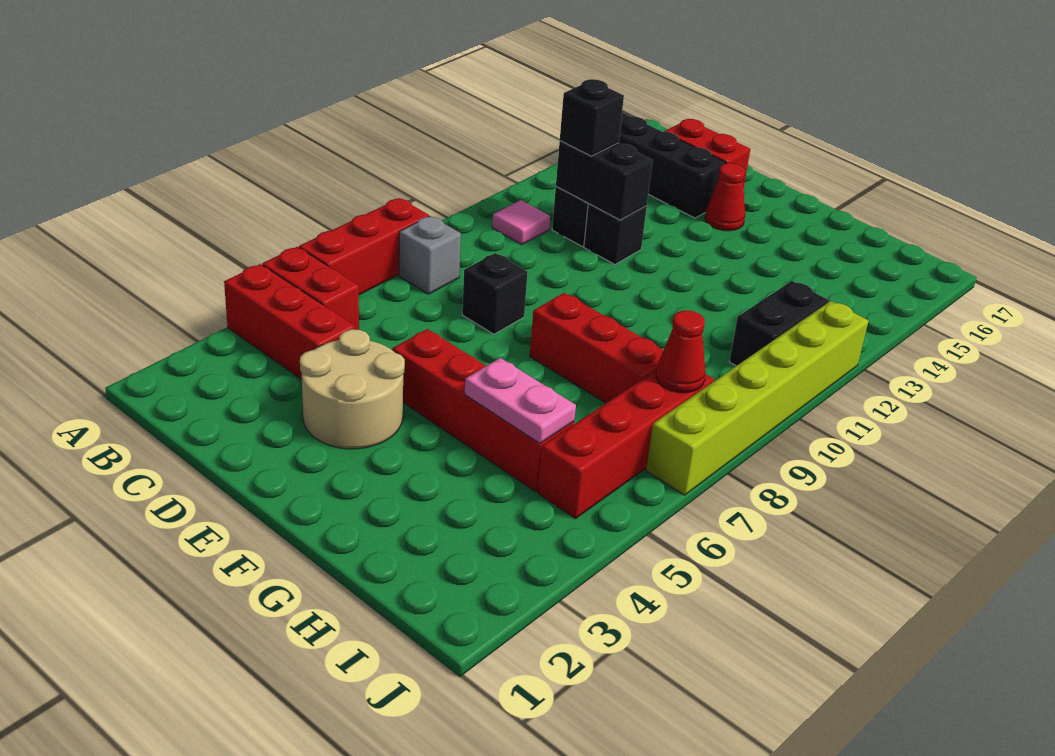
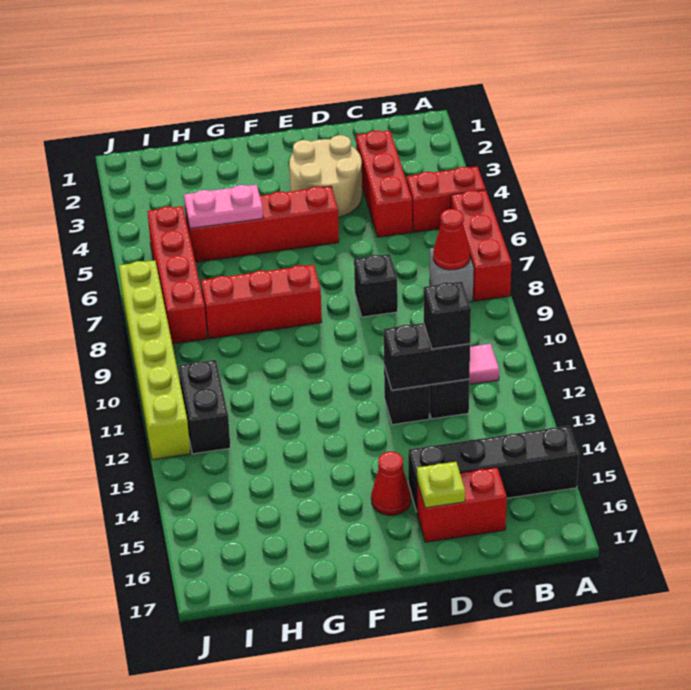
red 1x3 brick [224,264,355,379] -> red 1x3 brick turned to [356,130,412,237]
none -> lime 1x1 plate [417,462,465,508]
red 1x1 cone [656,310,706,393] -> red 1x1 cone moved to [433,209,470,270]

